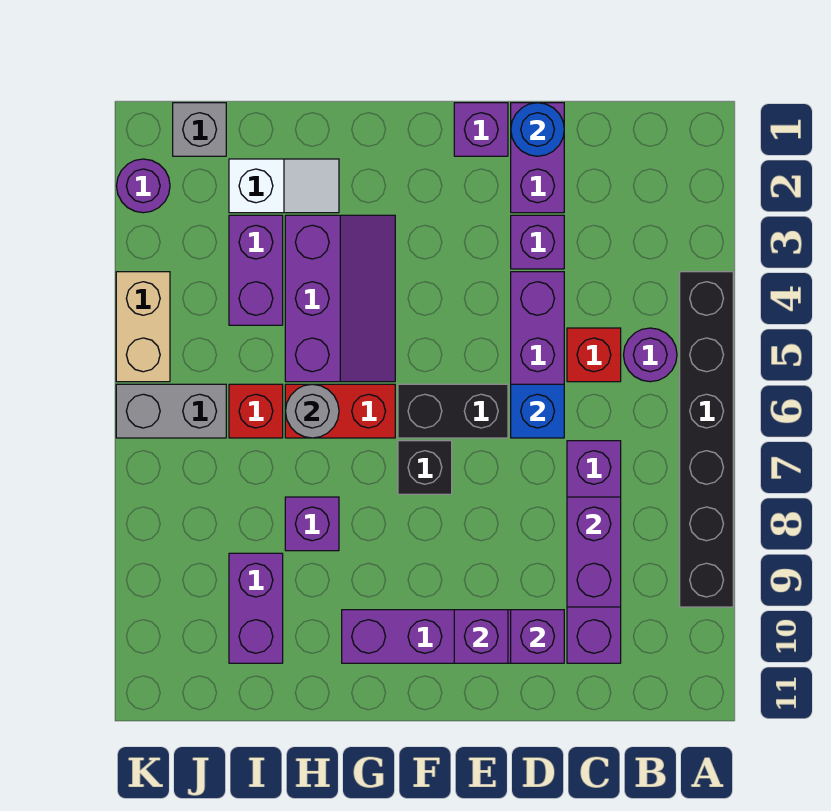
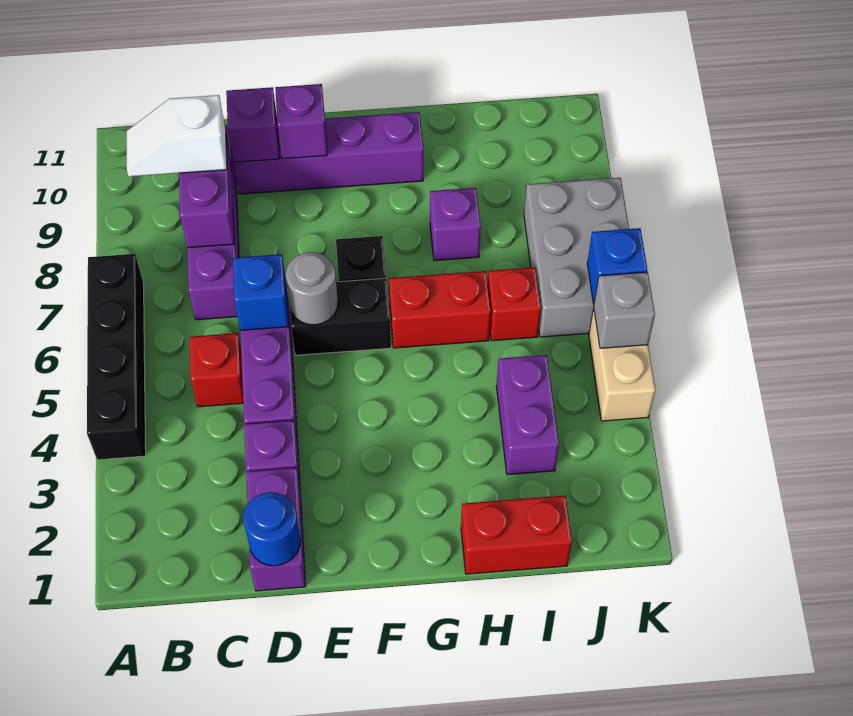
black 1x6 brick [680,272,733,607] -> black 1x4 brick [87,254,146,460]
purple 1x1 round brick [624,328,677,382] -> none
purple 1x1 brick [454,103,508,156] -> none
purple 2x3 slope [285,215,395,382] -> none
none -> red 1x2 brick [461,496,572,574]
white 1x2 slope [229,159,339,213] -> white 1x2 slope moved to [127,95,227,177]
grey 1x1 round brick [285,384,339,438] -> grey 1x1 round brick moved to [286,252,338,325]
purple 1x2 brick [229,553,283,663] -> none
grey 1x1 brick [173,103,226,156] -> grey 1x1 brick moved to [594,272,655,348]
grey 1x2 brick [116,384,226,438] -> grey 2x3 brick [524,178,629,337]
purple 1x1 round brick [117,159,170,213] -> none
none -> blue 1x1 brick [587,228,647,304]

